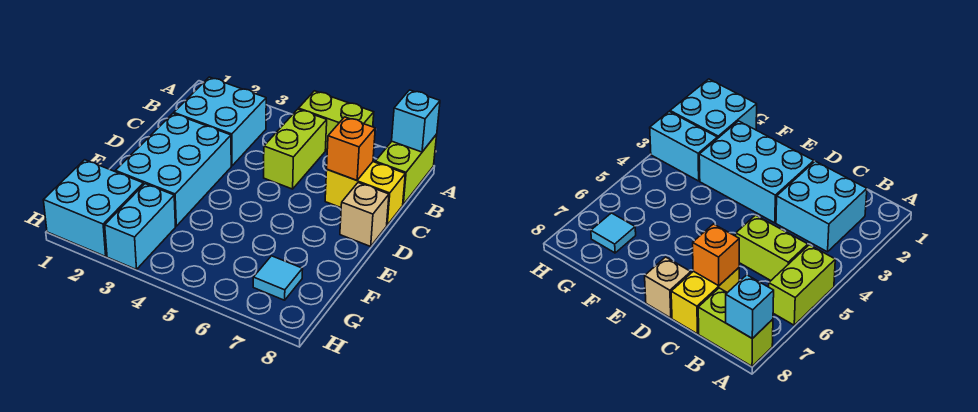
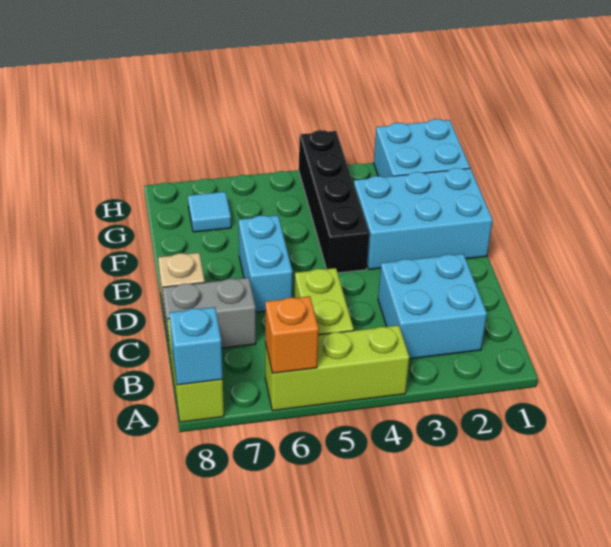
lime 1x2 brick [299,91,374,151] -> lime 1x3 brick [265,325,409,411]
yellow 1x2 brick [325,162,405,225] -> grey 1x2 brick [163,278,256,352]
orange 1x1 brick [327,117,375,180] -> orange 1x1 brick moved to [265,296,319,373]
cyan 2x3 brick [116,113,231,226] -> cyan 2x3 brick turned to [354,168,493,269]
none -> black 1x4 brick [299,130,369,273]
cyan 1x2 brick [105,184,175,269] -> cyan 1x2 brick moved to [239,215,293,312]

